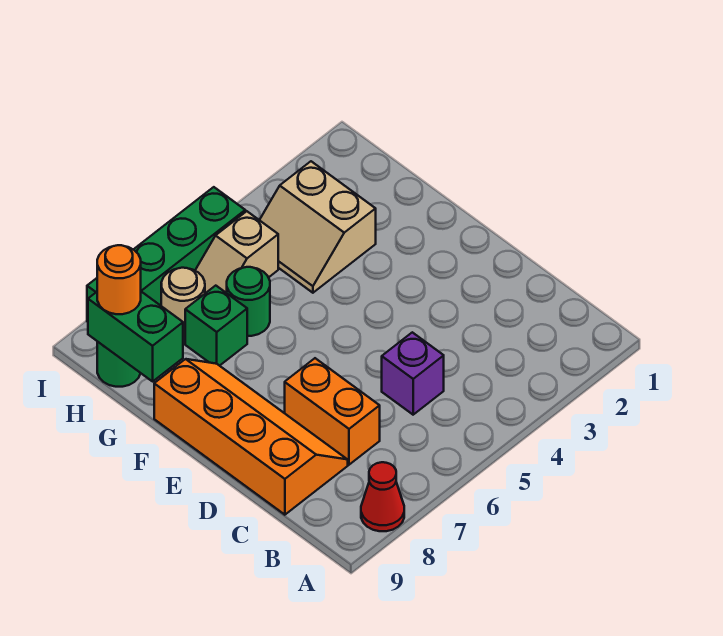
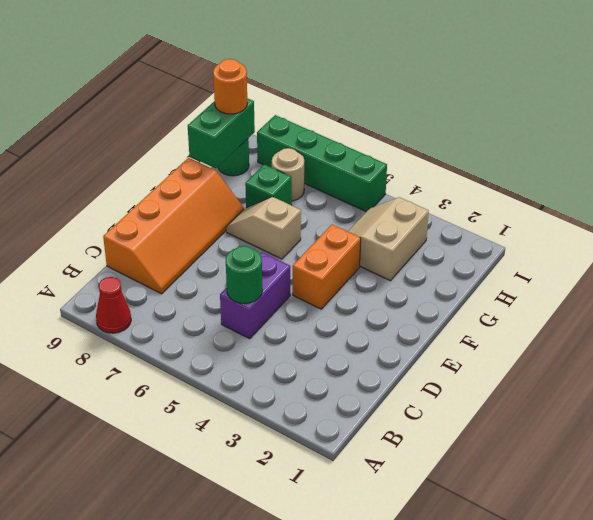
purple 1x1 brick [382,332,444,415] -> purple 1x2 brick [220,252,290,339]
orange 1x2 brick [285,358,380,465] -> orange 1x2 brick moved to [293,224,361,309]
green 1x1 round brick [227,267,270,336] -> green 1x1 round brick moved to [226,246,262,304]
tan 1x2 slope [195,211,278,293] -> tan 1x2 slope moved to [226,197,301,259]

